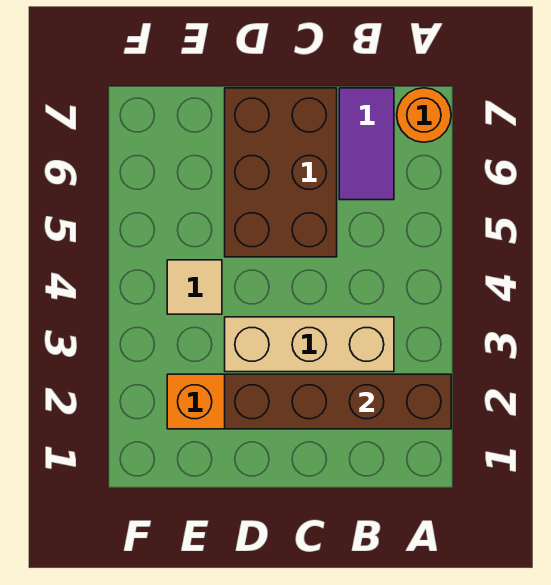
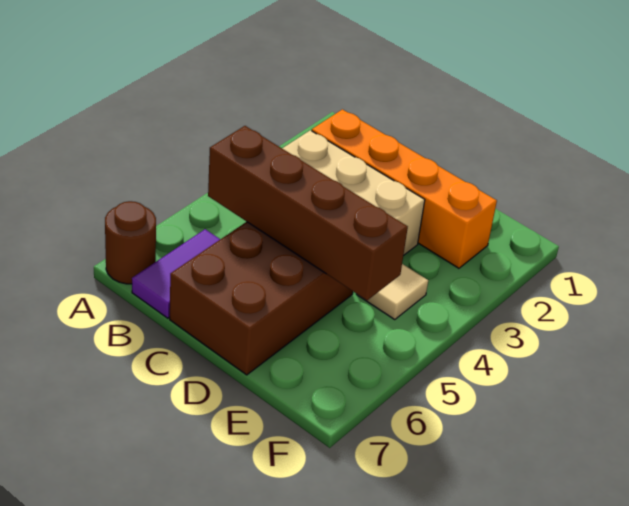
brown 1x4 brick [225,374,451,429] -> brown 1x4 brick moved to [208,126,408,300]
orange 1x1 round brick [397,88,451,142] -> brown 1x1 round brick [105,201,156,284]

